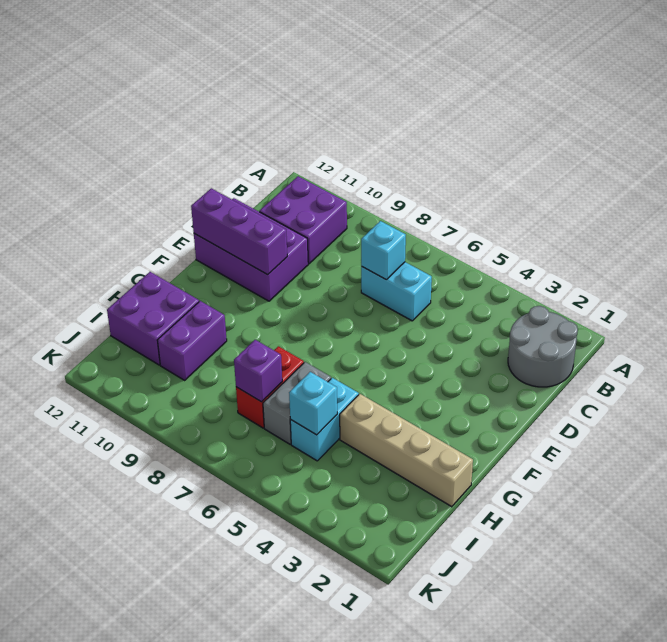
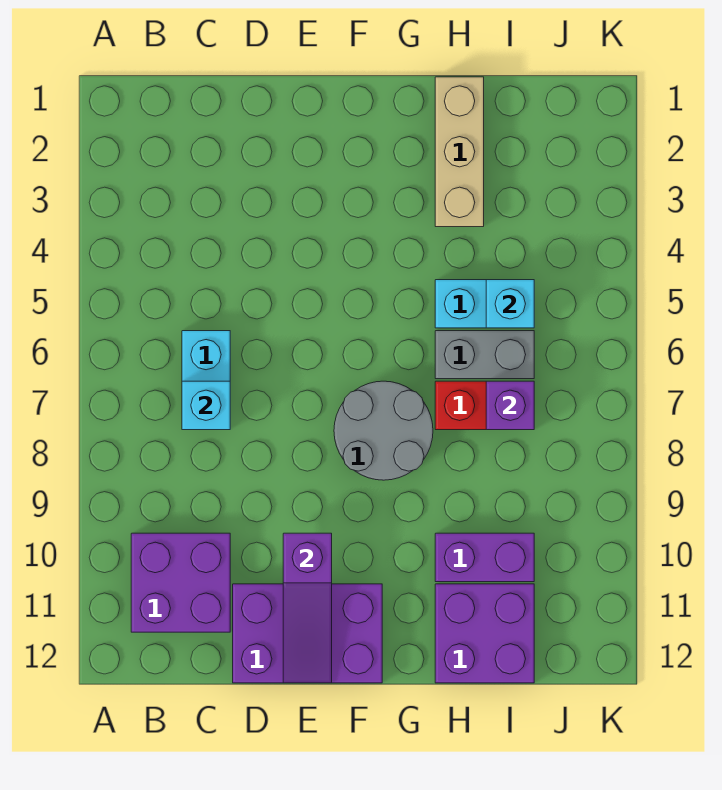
grey 2x2 round brick [508,306,578,387] -> grey 2x2 round brick moved to [334,381,433,480]
purple 2x3 brick [194,198,308,301] -> purple 2x3 brick turned to [233,584,382,683]
purple 1x3 brick [191,188,287,275] -> purple 1x3 slope [283,533,332,683]
tan 1x4 brick [340,394,473,507] -> tan 1x3 brick [435,77,484,227]

